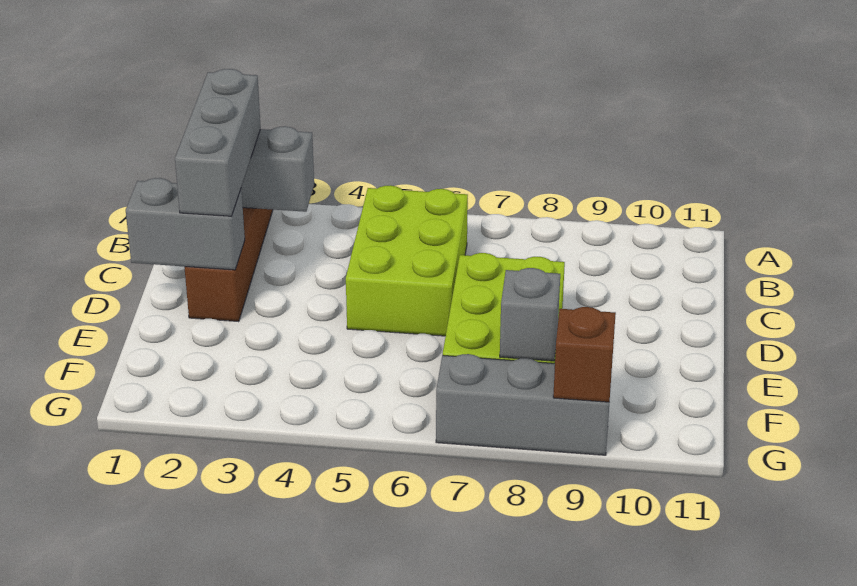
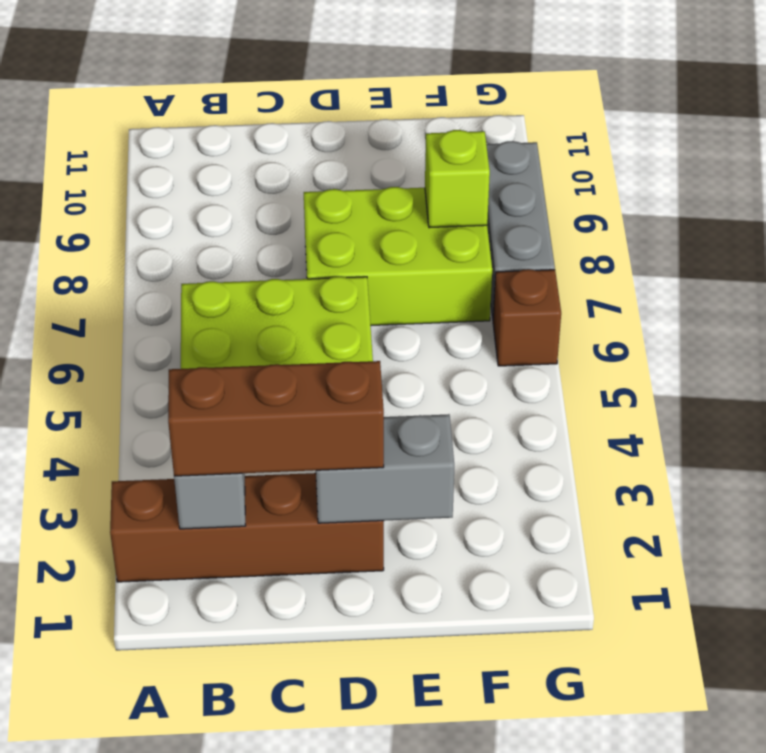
grey 1x3 brick [175,69,261,216] -> brown 1x3 brick [168,361,384,476]
grey 1x2 brick [126,178,245,270] -> grey 1x2 brick turned to [316,414,454,523]
grey 1x1 brick [500,268,560,361] -> lime 1x1 brick [425,130,490,228]
brown 1x1 brick [553,307,616,402] -> brown 1x1 brick moved to [493,269,561,366]

